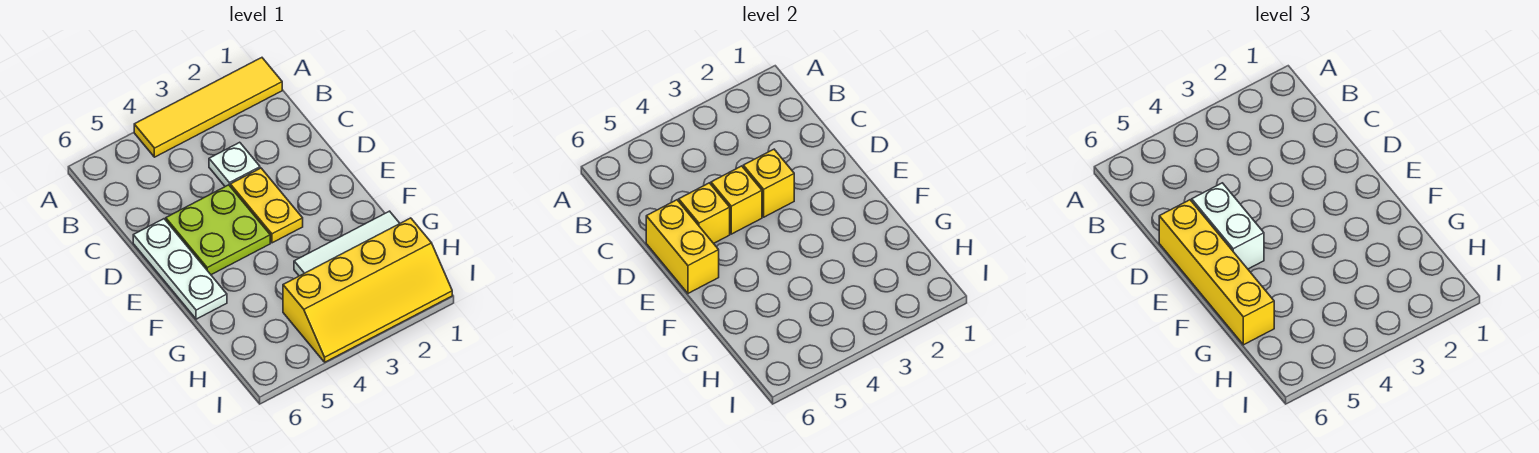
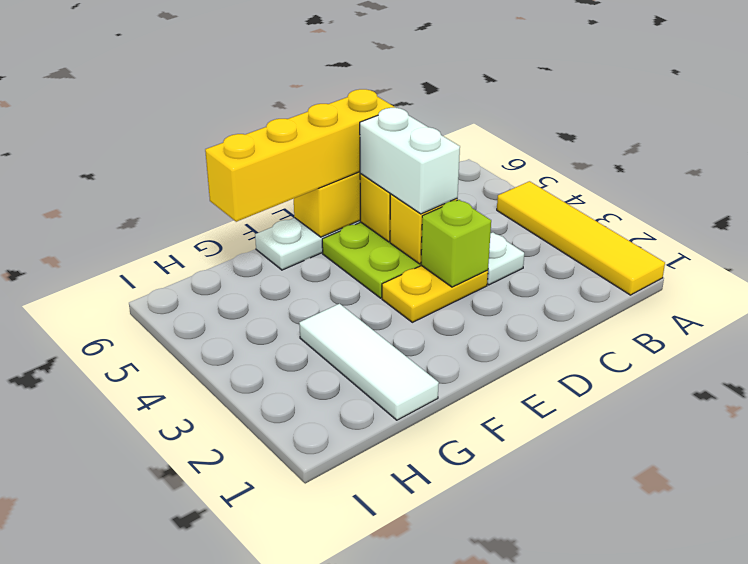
yellow 1x1 brick [743,149,794,217] -> lime 1x1 brick [421,200,491,287]
white 1x2 brick [1192,183,1264,269] -> white 1x2 brick turned to [360,108,460,214]
yellow 2x4 slope [283,218,452,362] -> none

